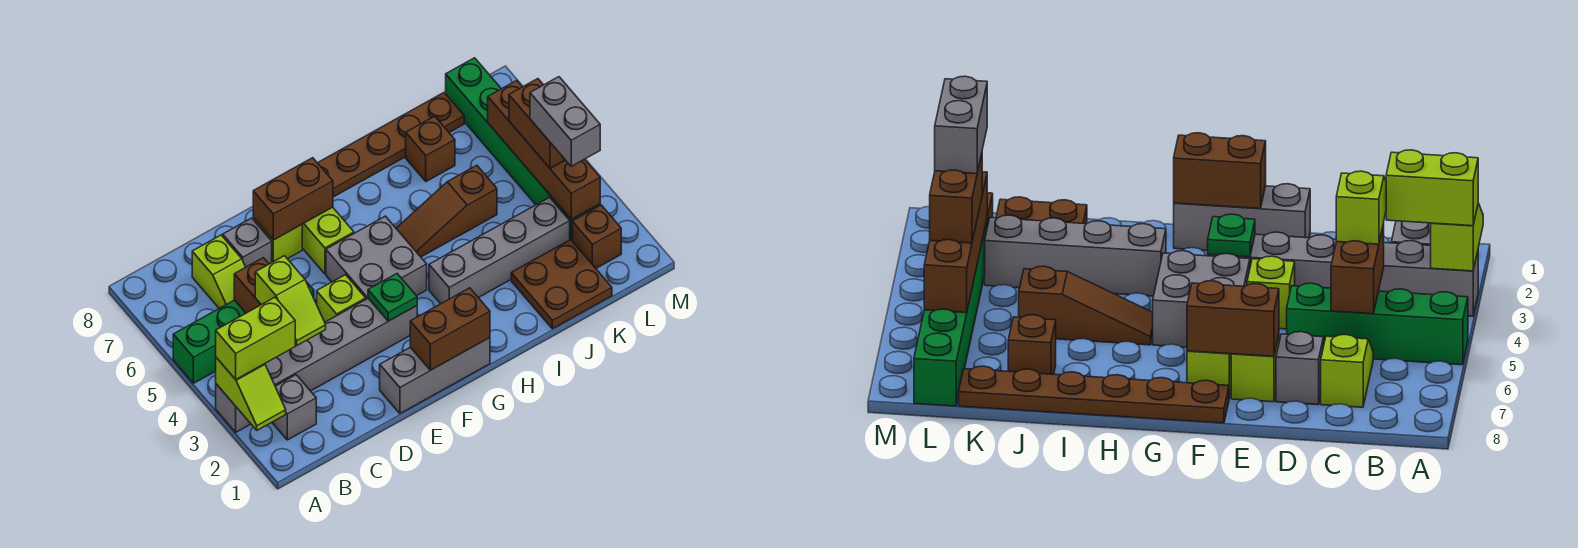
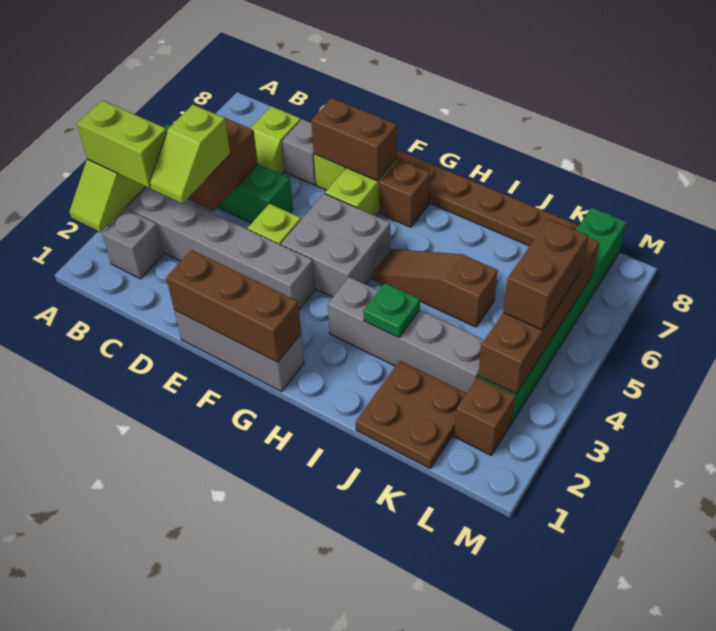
brown 1x2 brick [410,288,490,370] -> brown 1x3 brick [166,250,301,362]
green 1x1 plate [368,274,417,321] -> green 1x1 plate moved to [363,283,420,338]
brown 1x1 brick [406,116,455,181] -> brown 1x1 brick moved to [379,159,430,227]
grey 1x2 brick [530,77,600,166] -> none

